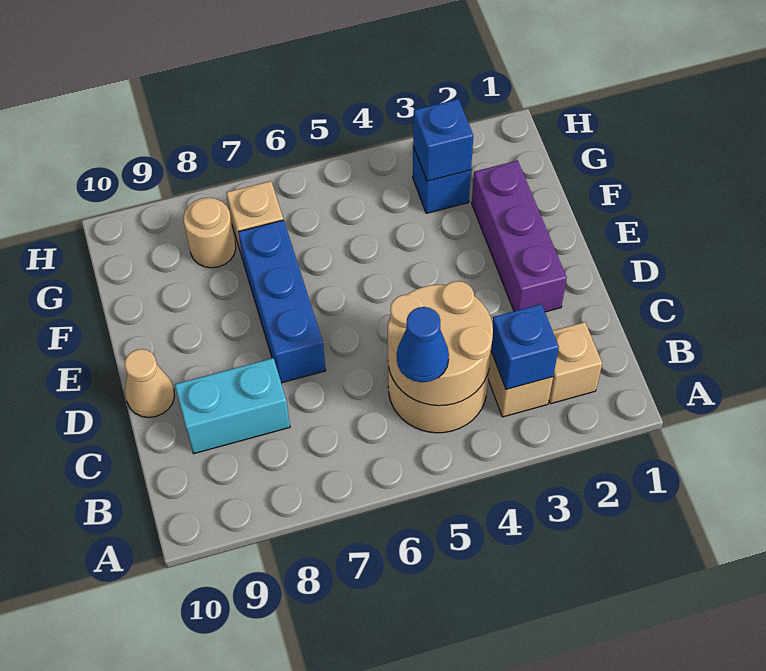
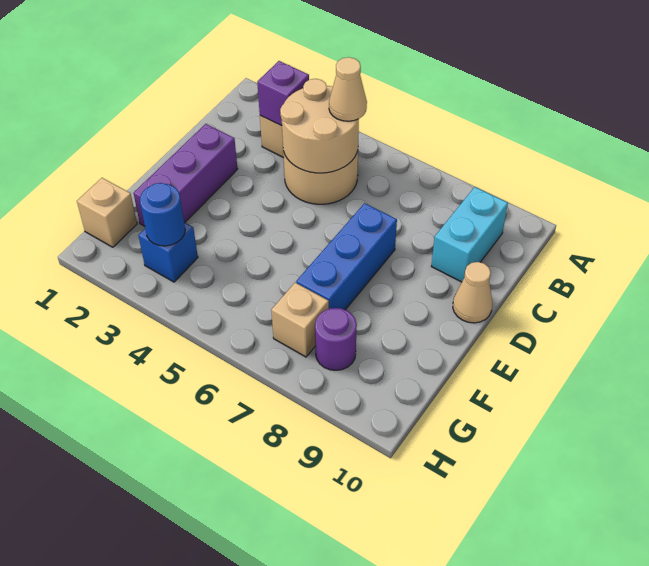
tan 1x1 brick [549,322,602,404] -> tan 1x1 brick moved to [77,178,137,247]
blue 1x1 brick [491,304,559,389] -> purple 1x1 brick [257,61,309,126]
blue 1x1 cone [397,307,449,382] -> tan 1x1 cone [329,57,367,121]
cyan 1x2 brick [175,358,290,454] -> cyan 1x2 brick turned to [431,187,508,282]
blue 1x1 brick [413,99,473,181] -> blue 1x1 round brick [140,183,185,246]
tan 1x1 round brick [183,198,236,268] -> purple 1x1 round brick [315,308,357,370]

